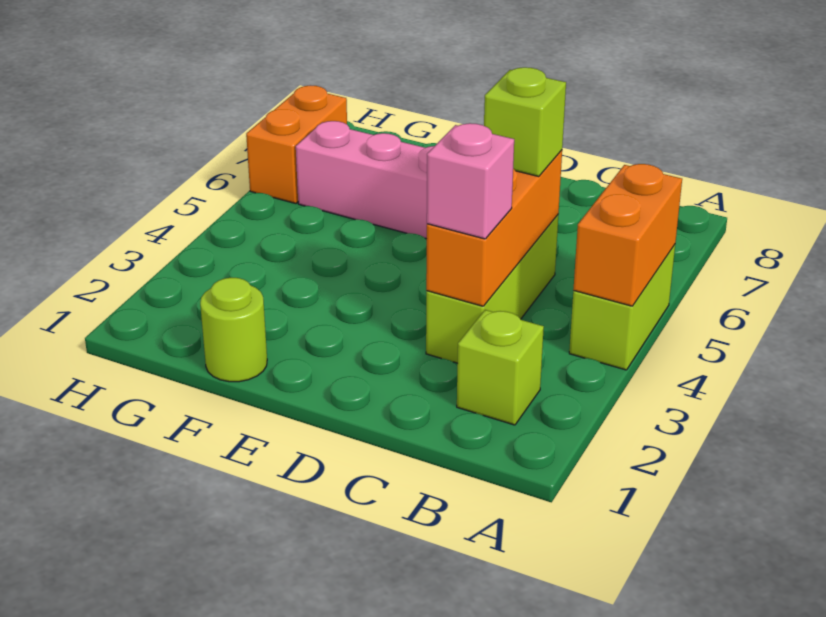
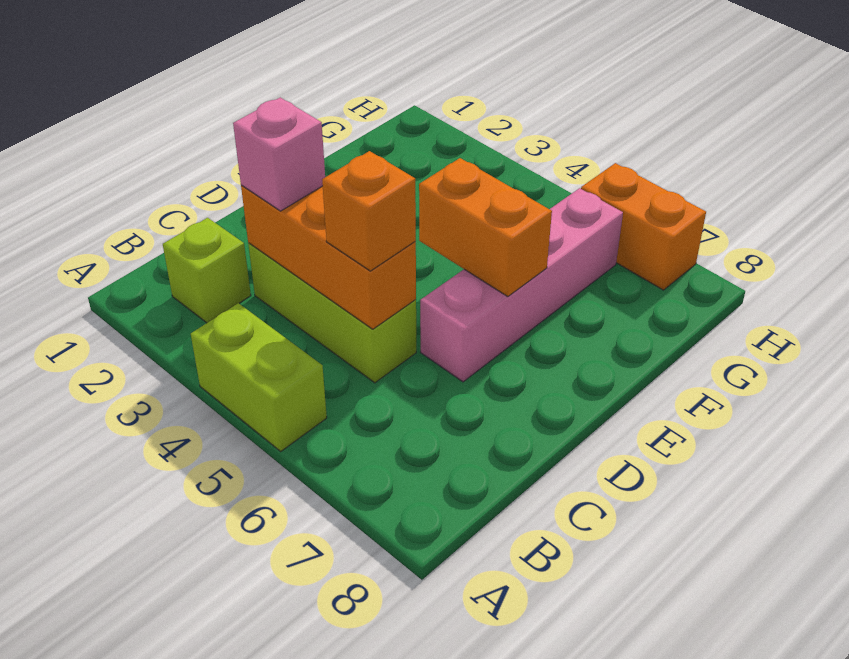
orange 1x2 brick [573,164,682,306] -> orange 1x2 brick moved to [419,158,552,297]
lime 1x1 brick [484,67,566,177] -> orange 1x1 brick [322,151,416,271]
lime 1x1 round brick [200,278,267,382] -> none

